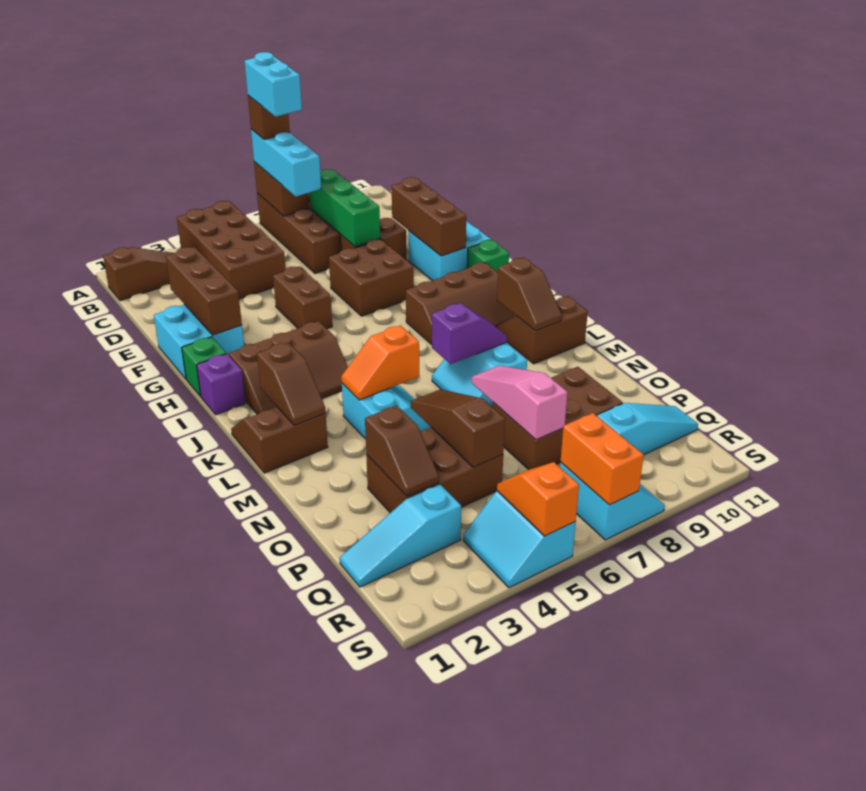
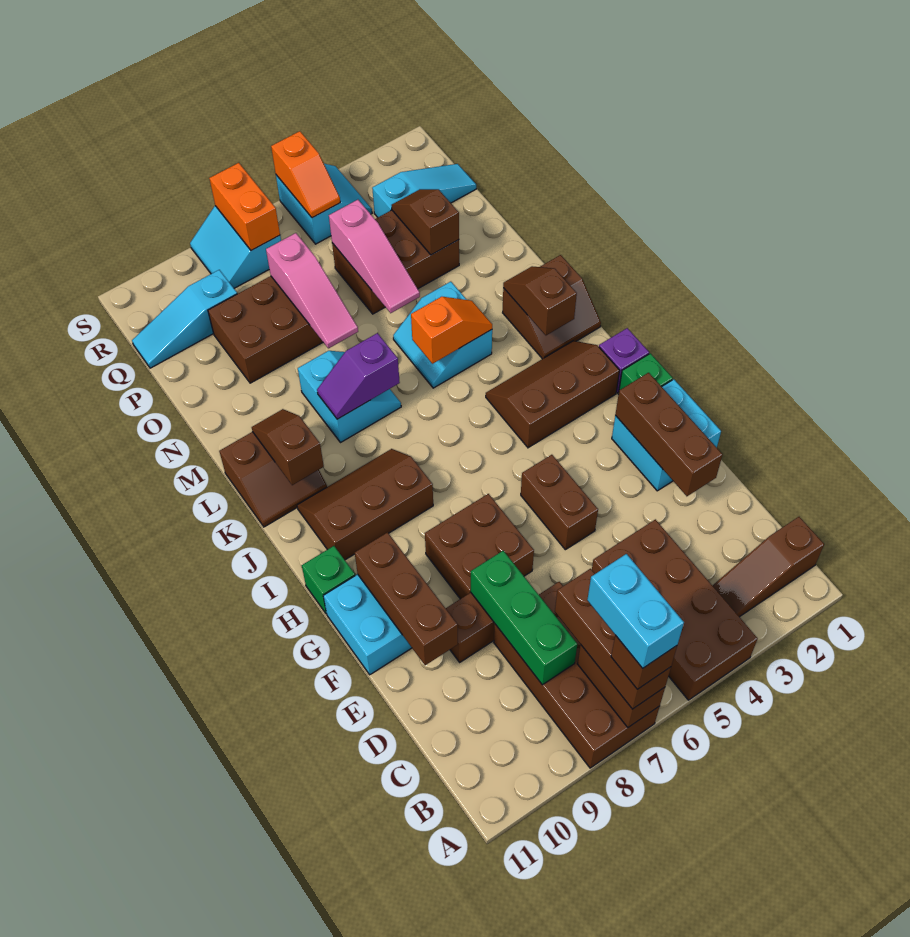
cyan 1x3 brick [251,129,321,196] -> brown 1x3 brick [555,569,671,709]
brown 1x3 slope [411,389,505,467] -> pink 1x3 slope [329,200,420,313]

